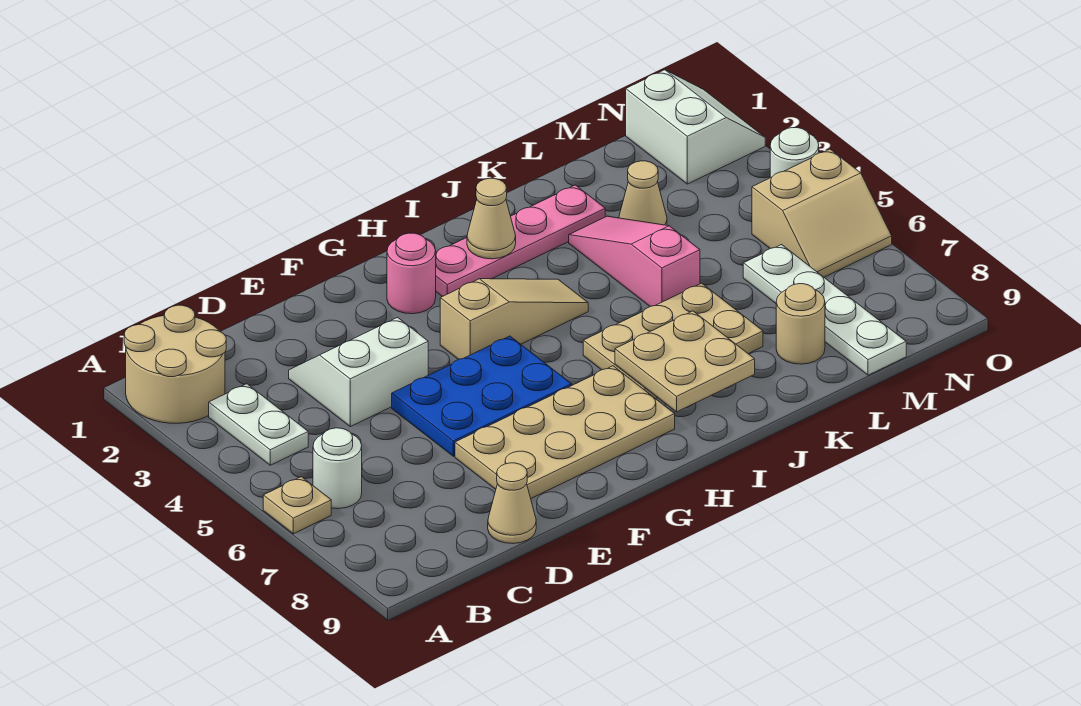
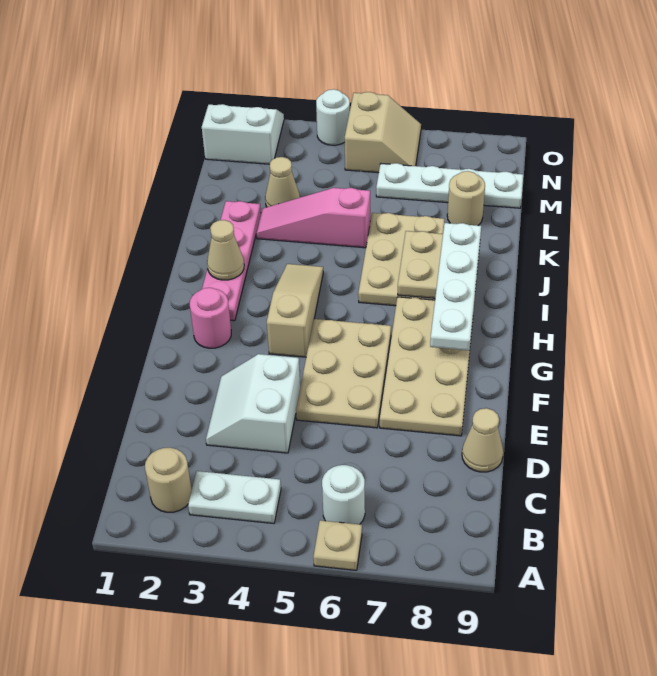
tan 2x2 round brick [124,305,226,423] -> tan 1x1 round brick [145,448,192,512]
blue 2x3 plate [392,336,572,456] -> tan 2x3 plate [296,319,391,428]
none -> white 1x4 plate [430,223,481,350]

